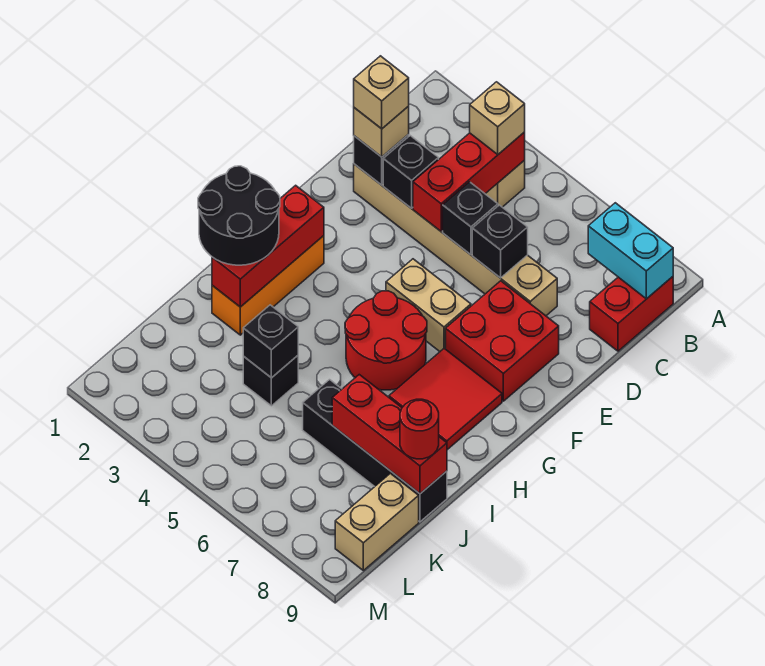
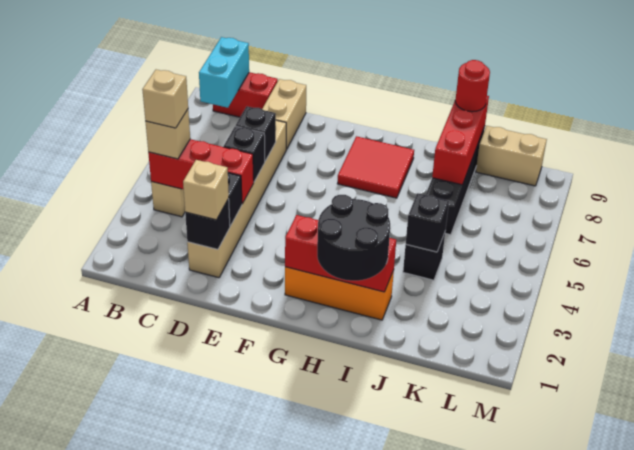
tan 1x1 brick [354,56,409,129] -> tan 1x1 brick moved to [142,70,188,128]
red 2x2 brick [446,281,559,401] -> none
tan 1x2 brick [386,259,471,351] -> tan 1x2 brick moved to [262,79,306,149]
red 2x2 round brick [345,291,427,390] -> none

